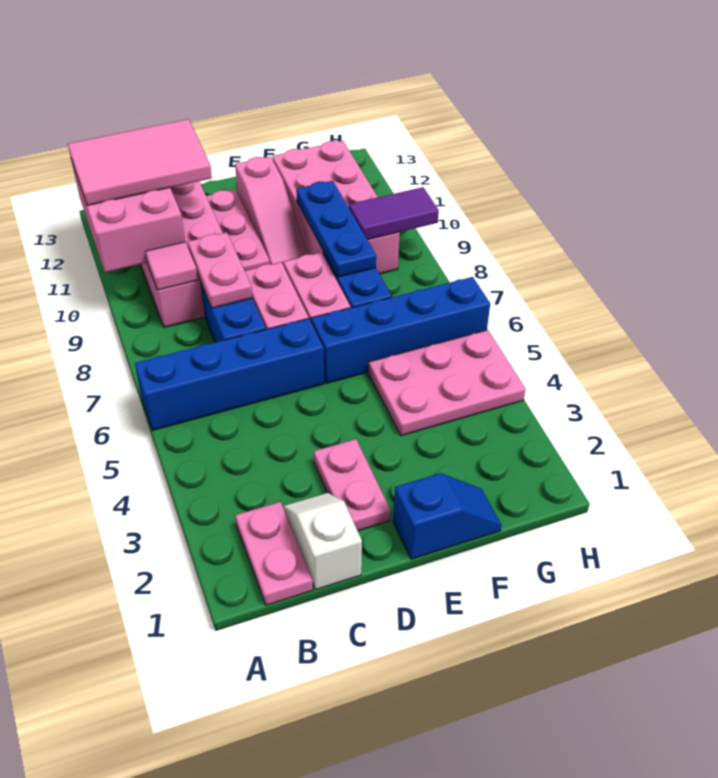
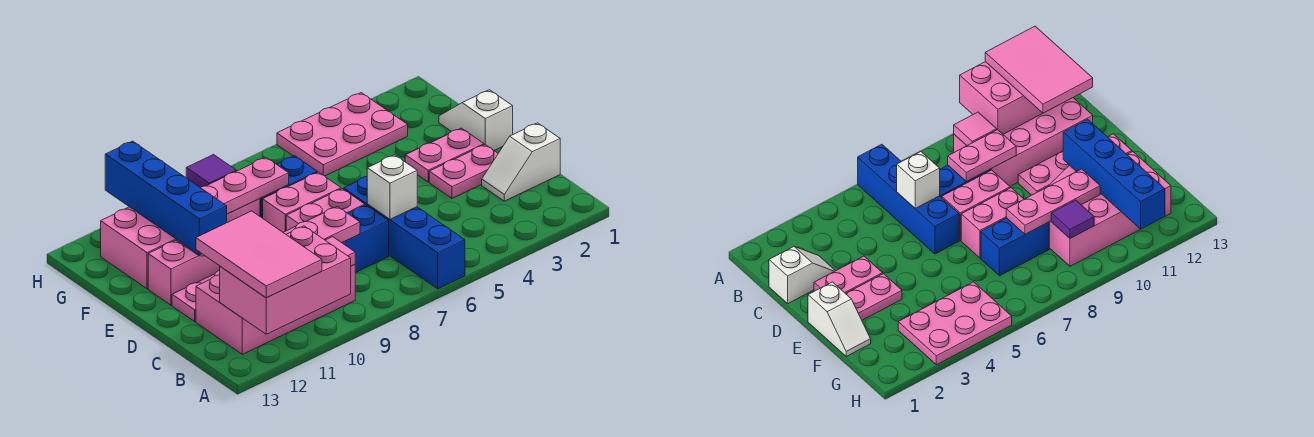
pink 1x2 plate [235,502,313,605] -> pink 1x2 plate moved to [405,128,484,182]
none -> white 1x1 brick [367,155,417,219]
blue 1x2 slope [393,473,501,559] -> white 1x2 slope [439,90,513,150]
blue 1x4 brick [311,277,490,383] -> blue 1x4 brick moved to [105,141,227,255]
pink 2x3 plate [368,330,525,436] -> pink 2x3 plate turned to [277,93,408,176]
blue 1x3 plate [296,181,376,277] -> pink 1x3 plate [200,157,289,214]
purple 1x2 tile [349,187,439,240] -> purple 1x1 tile [186,155,236,187]

